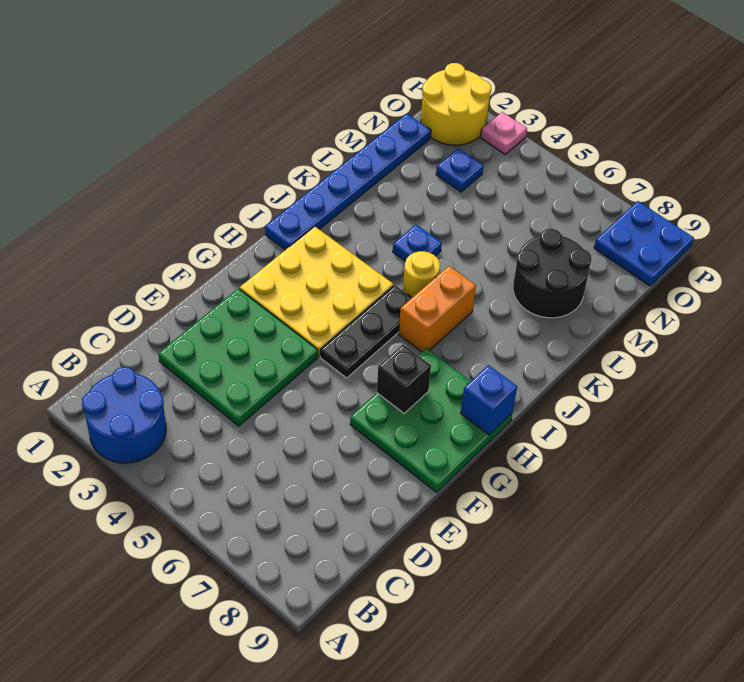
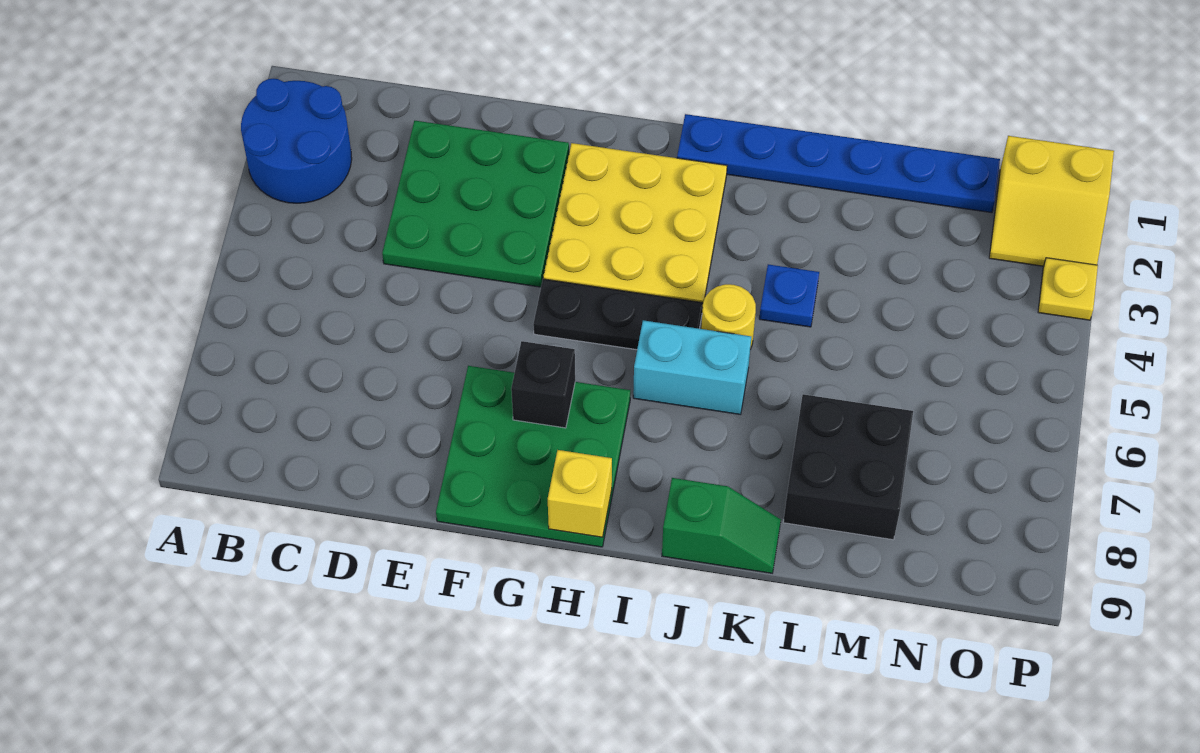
blue 1x1 brick [461,365,517,435] -> yellow 1x1 brick [548,450,612,537]
orange 1x2 brick [399,266,476,352] -> cyan 1x2 brick [633,320,751,415]
none -> green 1x2 slope [662,478,781,573]
black 2x2 round brick [513,229,592,318] -> black 2x2 brick [783,394,913,540]
blue 1x1 plate [436,148,483,192] -> none
yellow 2x2 round brick [421,63,491,145] -> yellow 2x2 slope [989,136,1114,266]
blue 2x2 plate [594,201,694,286] -> none
pink 1x1 plate [481,112,527,154] -> yellow 1x1 plate [1038,258,1098,320]

